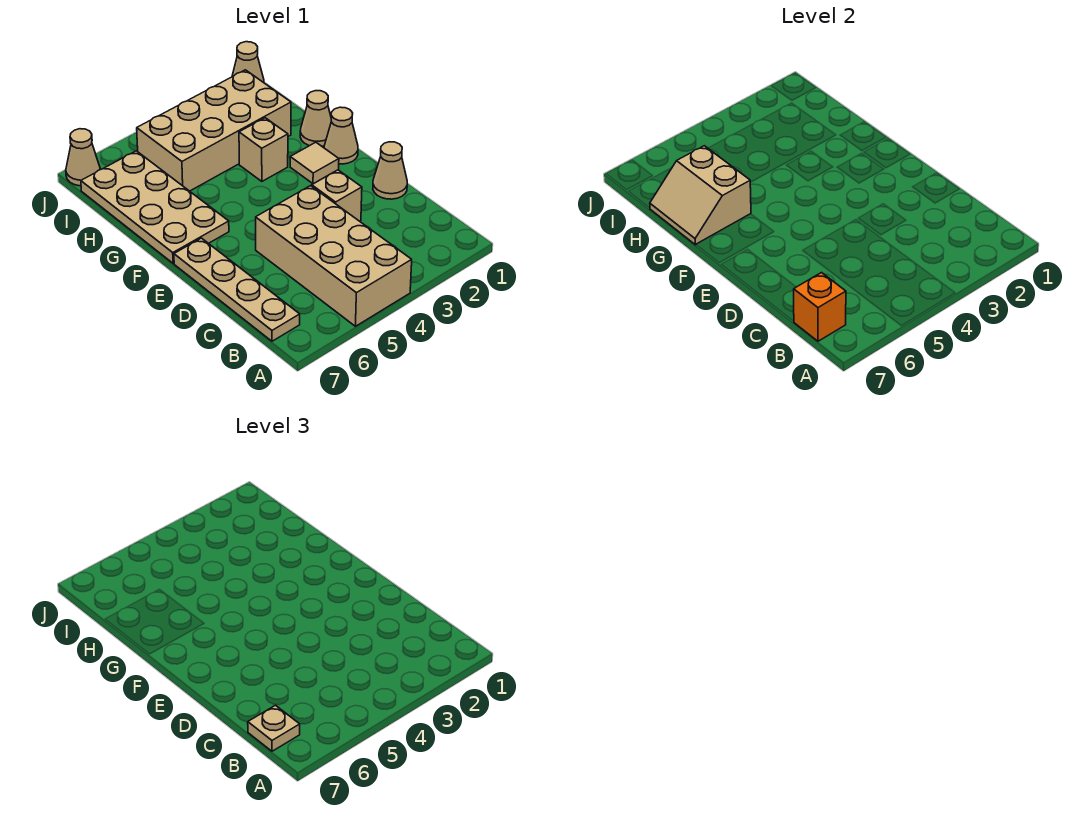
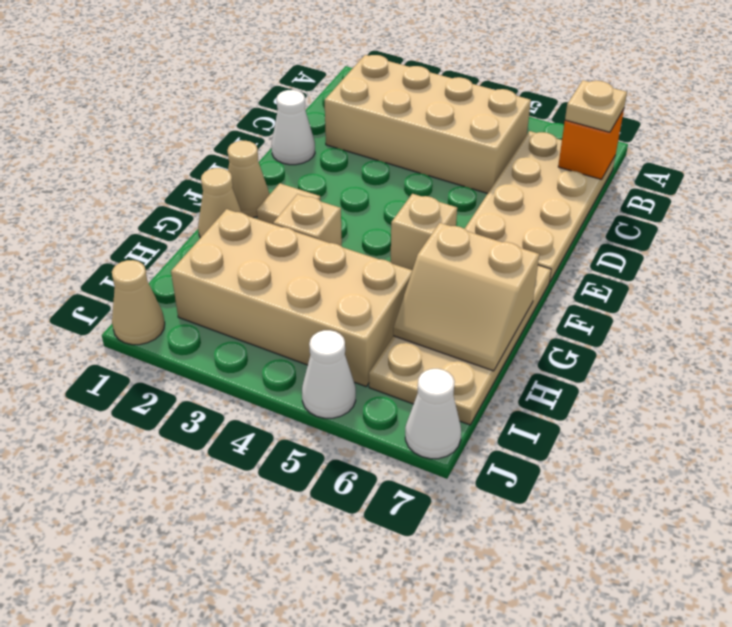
tan 2x4 brick [256,186,412,326] -> tan 2x4 brick turned to [325,55,531,193]
tan 1x4 plate [174,238,300,341] -> tan 2x4 plate [465,131,615,282]
tan 1x1 cone [373,142,407,199] -> white 1x1 cone [271,90,315,165]
tan 1x1 brick [312,170,362,221] -> tan 1x1 brick moved to [391,194,457,270]
tan 2x2 slope [650,146,751,245] -> tan 2x2 slope turned to [393,223,539,371]
none -> white 1x1 cone [302,330,356,418]
tan 1x1 cone [66,129,100,186] -> white 1x1 cone [405,369,461,459]

